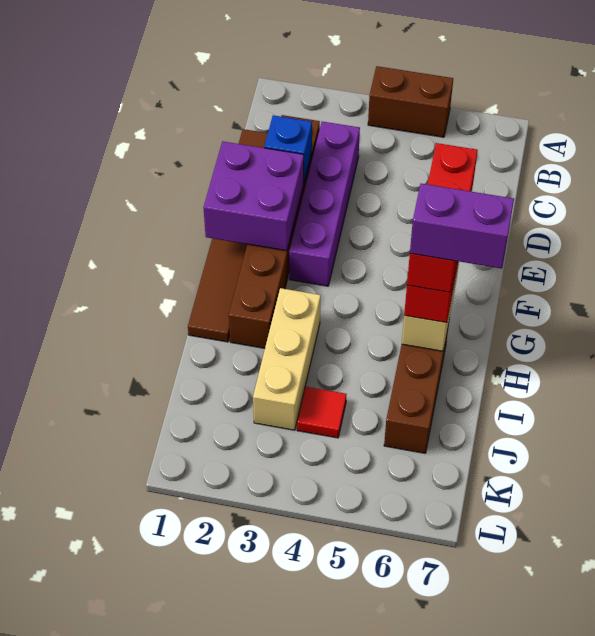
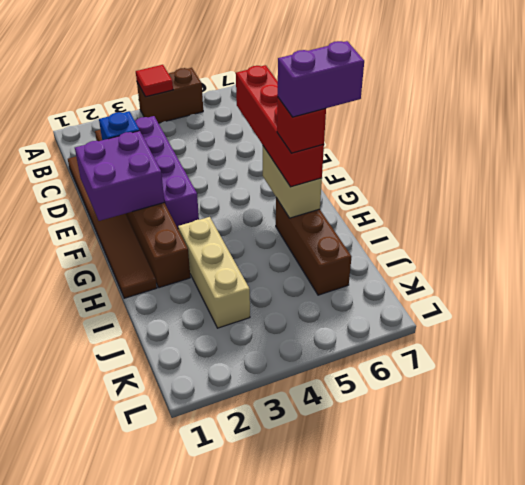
red 1x1 tile [297,387,347,438] -> red 1x1 tile moved to [136,65,173,97]

